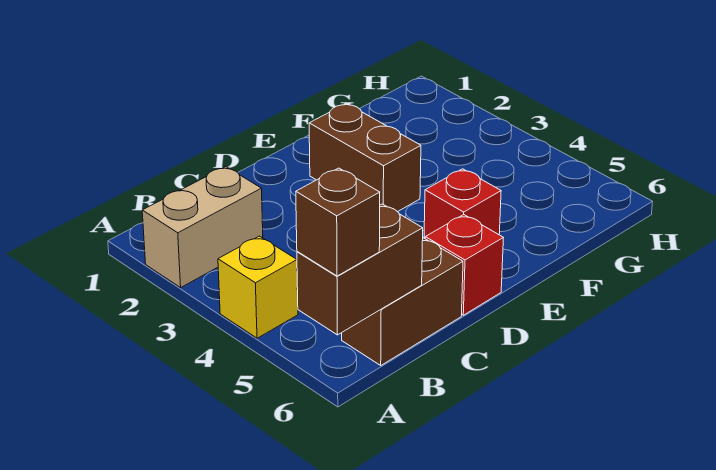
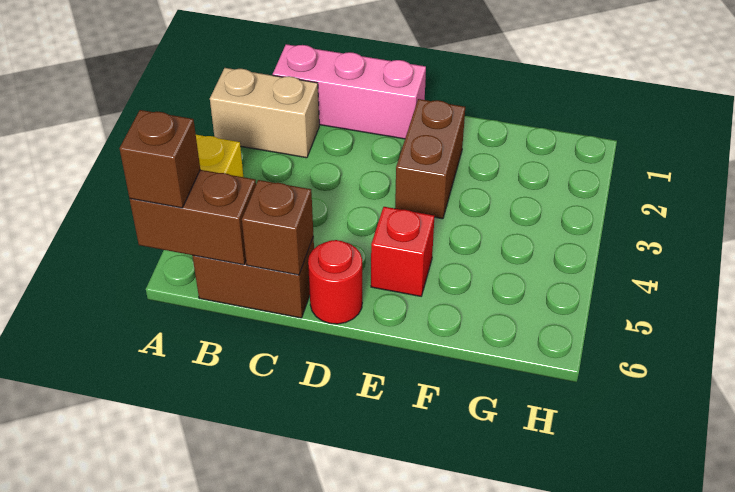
none -> pink 1x3 brick [273,44,426,139]
none -> brown 1x1 brick [242,180,313,275]
red 1x1 brick [425,215,503,315] -> red 1x1 round brick [308,240,362,324]

